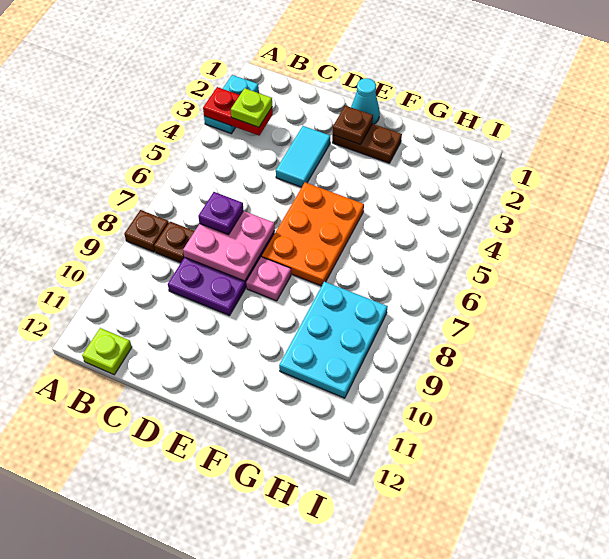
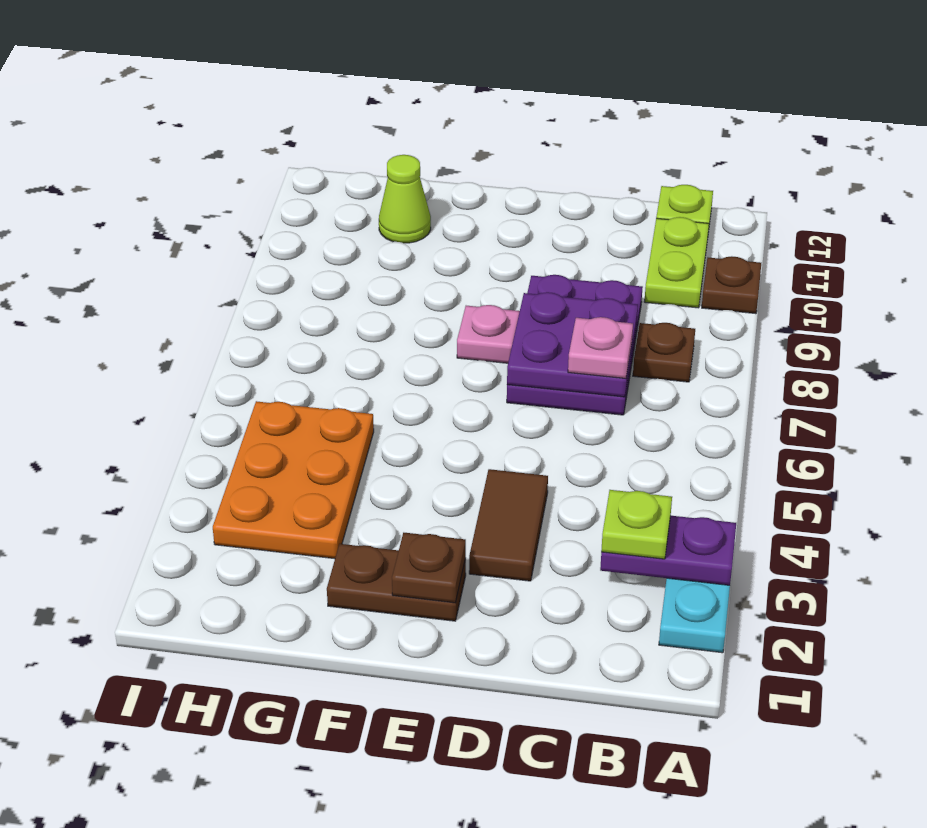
red 1x2 plate [203,87,273,136] -> purple 1x2 plate [600,516,736,585]
brown 1x1 plate [124,210,169,252] -> brown 1x1 plate moved to [702,256,761,314]
none -> lime 1x2 plate [644,217,709,308]
pink 2x2 plate [183,211,275,281] -> purple 2x2 plate [507,292,638,397]
purple 1x1 plate [198,192,244,235] -> pink 1x1 plate [568,317,633,378]
cyan 1x2 tile [276,126,330,187] -> brown 1x2 tile [469,469,548,581]
cyan 1x1 cone [351,78,380,124] -> none
orange 2x3 plate [262,182,364,286] -> orange 2x3 plate moved to [213,401,374,559]
cyan 2x3 plate [279,282,388,398] -> none
none -> lime 1x1 cone [379,155,431,243]

